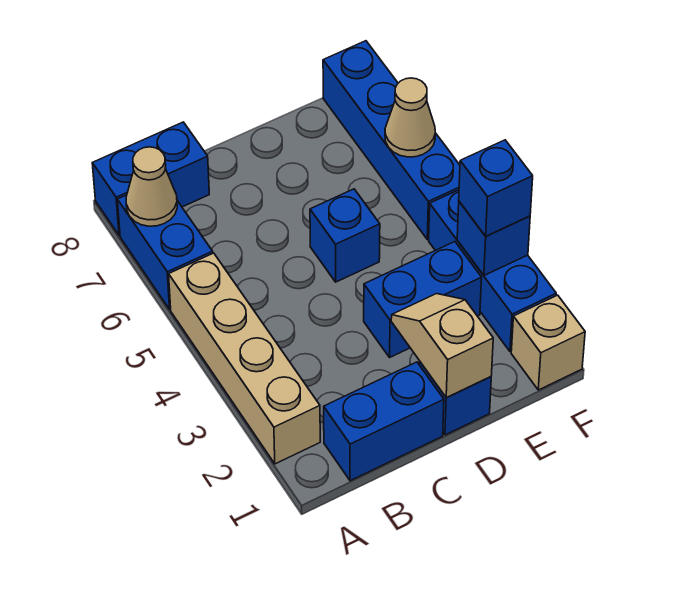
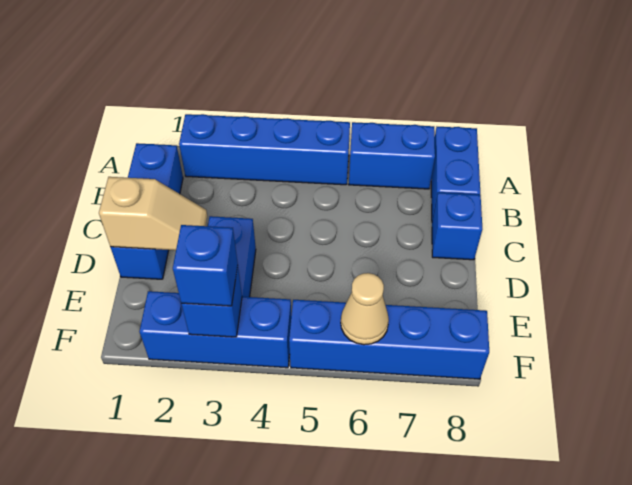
tan 1x4 brick [169,253,320,464] -> blue 1x4 brick [179,114,350,185]
tan 1x1 cone [126,147,177,226] -> none
blue 1x1 brick [310,189,380,282] -> blue 1x1 brick moved to [432,193,482,260]
tan 1x1 brick [511,295,585,390] -> none

